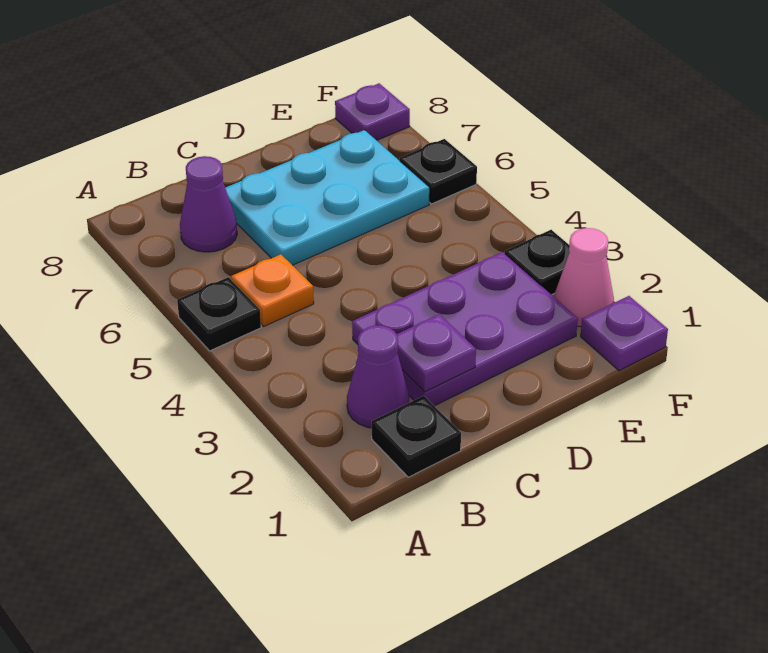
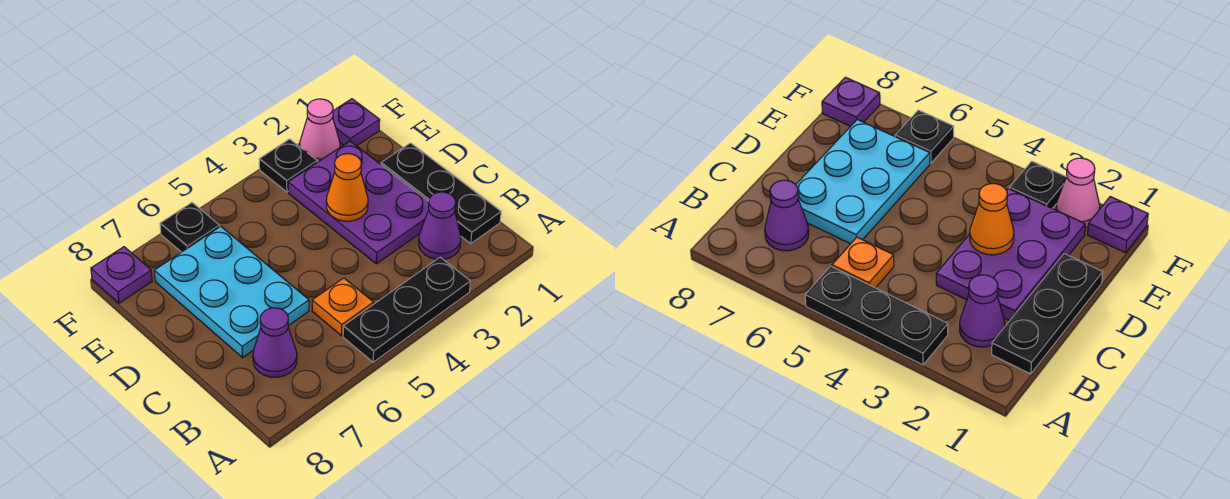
black 1x1 plate [177,277,261,351] -> black 1x3 plate [343,257,470,362]
black 1x1 plate [372,396,461,477] -> black 1x3 plate [381,143,501,243]
purple 1x1 plate [397,314,476,392] -> none
none -> orange 1x1 cone [326,154,368,221]

